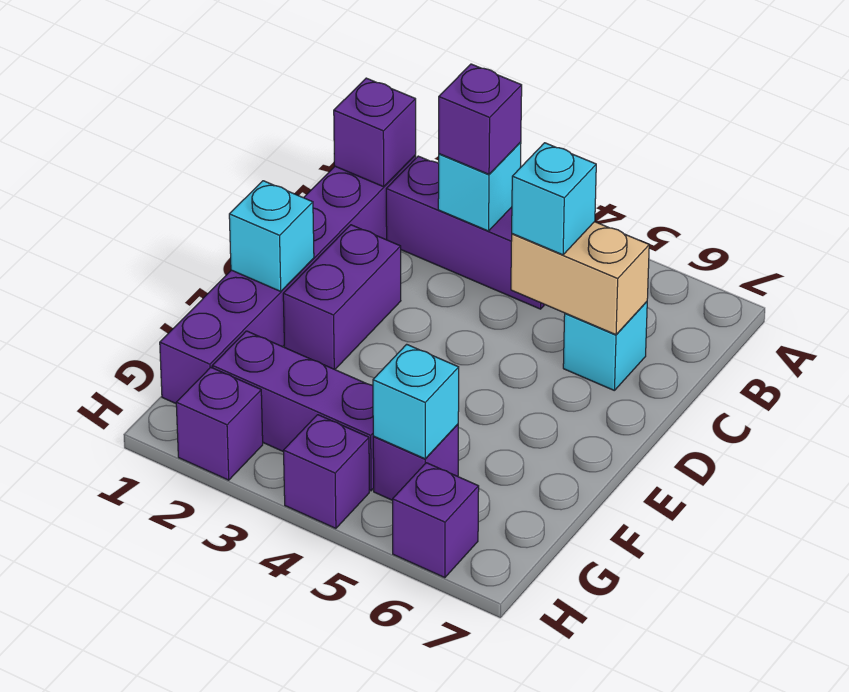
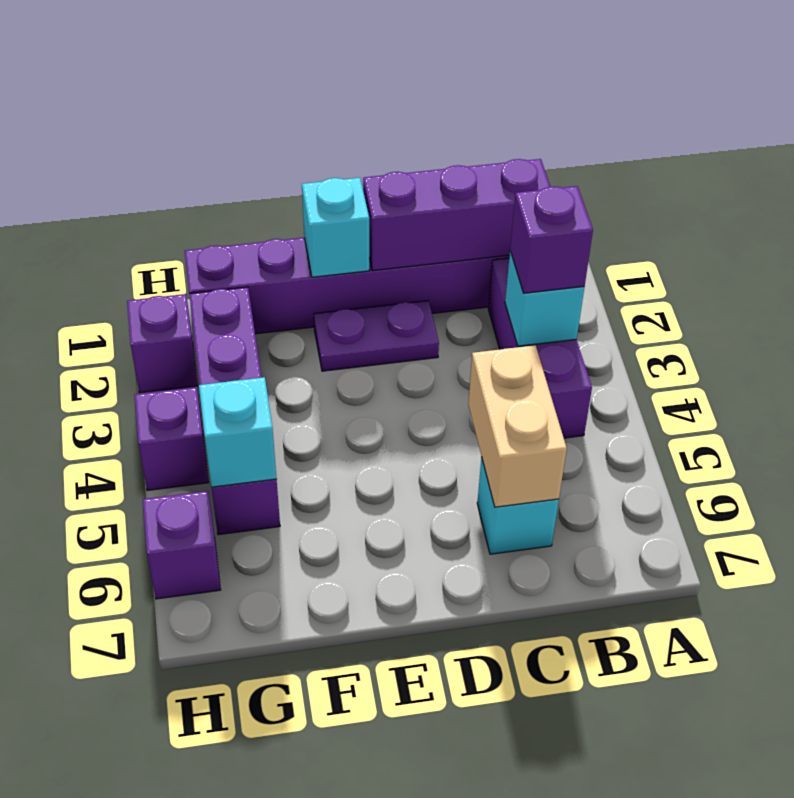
purple 1x1 brick [334,78,416,187] -> purple 1x3 brick [363,159,550,271]
cyan 1x1 brick [512,143,596,255] -> none
purple 1x2 brick [283,225,401,369] -> purple 1x2 plate [314,301,439,371]

